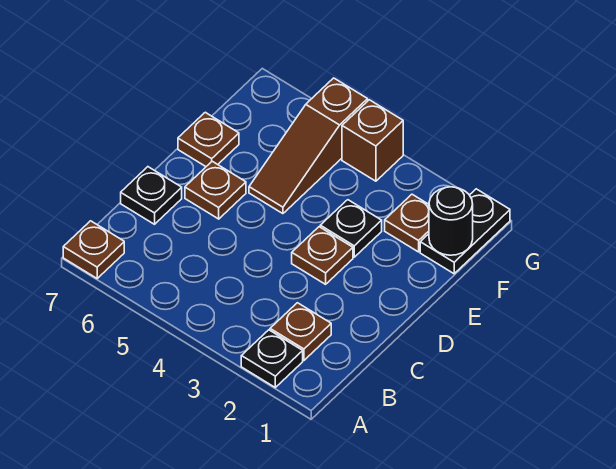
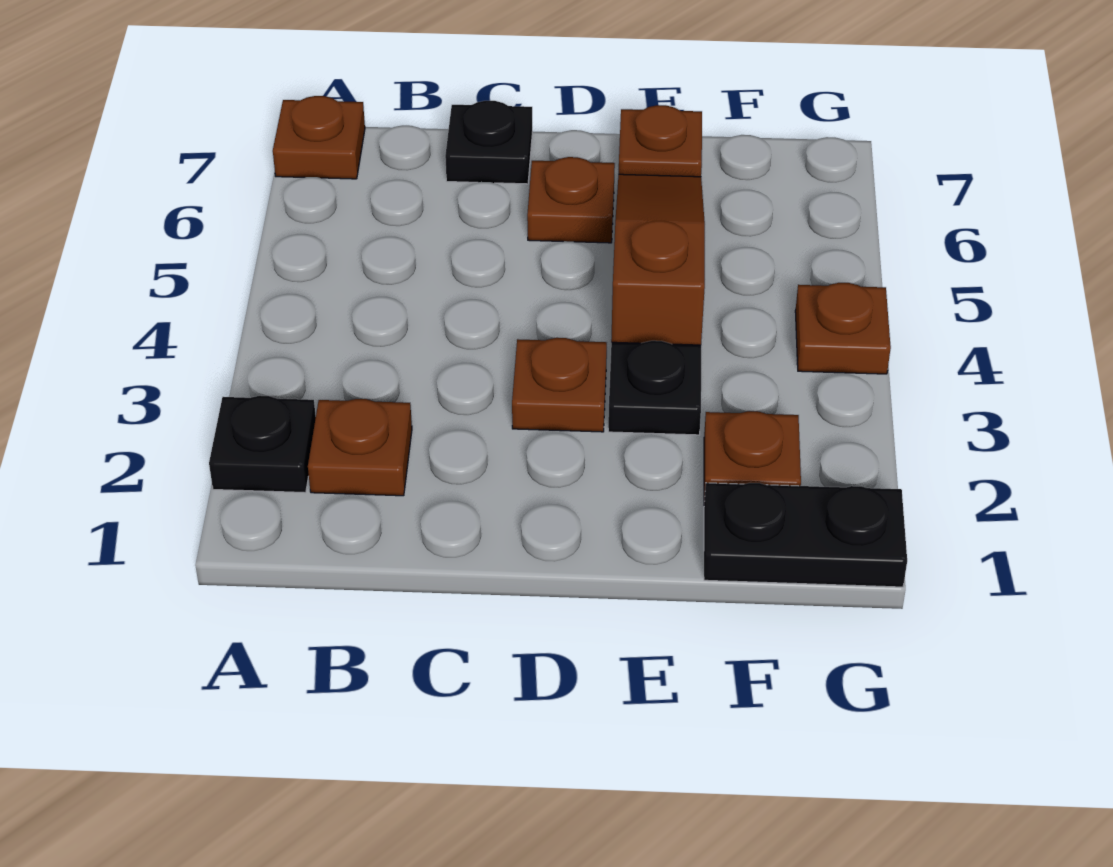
brown 1x3 slope [249,78,368,214] -> brown 1x3 slope turned to [611,174,705,345]
black 1x1 round brick [429,187,473,255] -> none
brown 1x1 brick [342,100,403,181] -> brown 1x1 plate [795,283,891,374]

